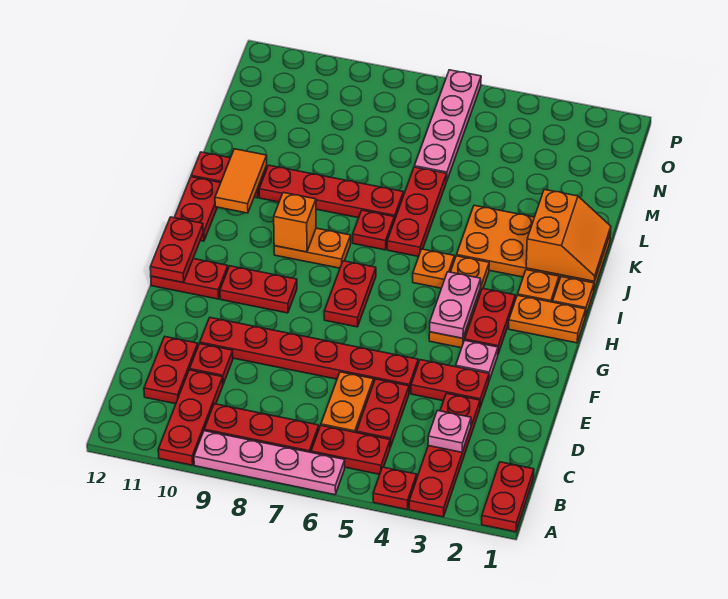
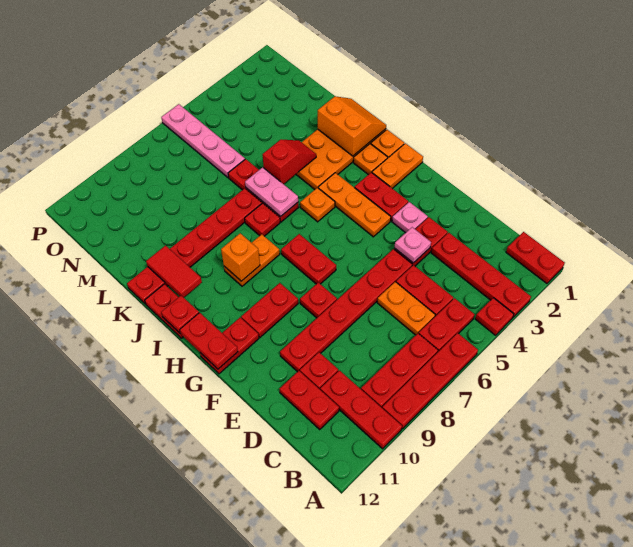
pink 1x4 plate [194,431,345,495] -> red 1x4 plate [382,333,478,429]
pink 1x1 plate [428,410,471,452] -> pink 1x1 plate moved to [394,227,431,263]
none -> red 1x1 plate [300,283,337,318]
pink 1x2 plate [430,272,481,338] -> pink 1x2 plate moved to [245,167,298,217]
none -> red 1x1 plate [161,296,199,333]
orange 1x2 tile [215,149,267,213] -> red 1x2 tile [146,245,202,297]
none -> red 1x2 slope [263,140,316,184]

